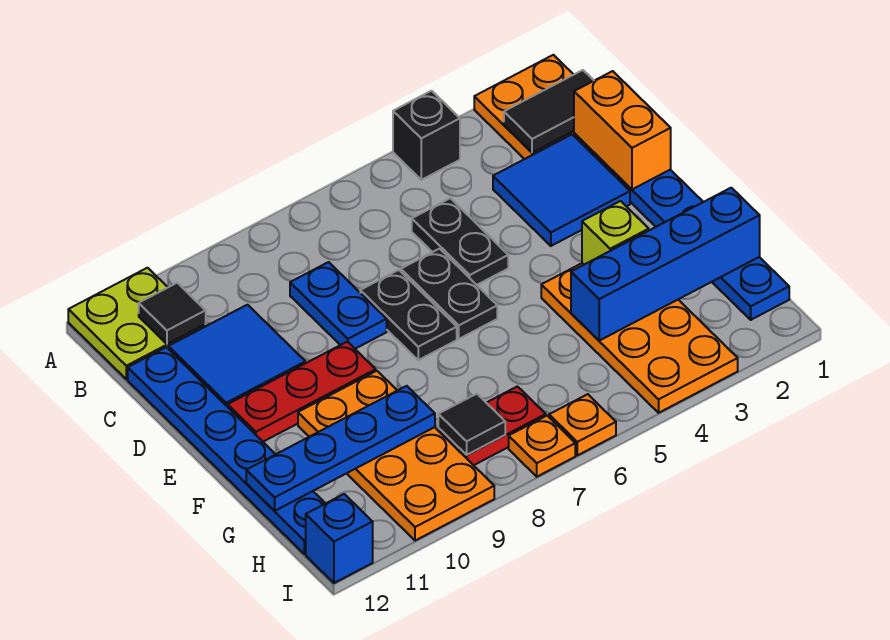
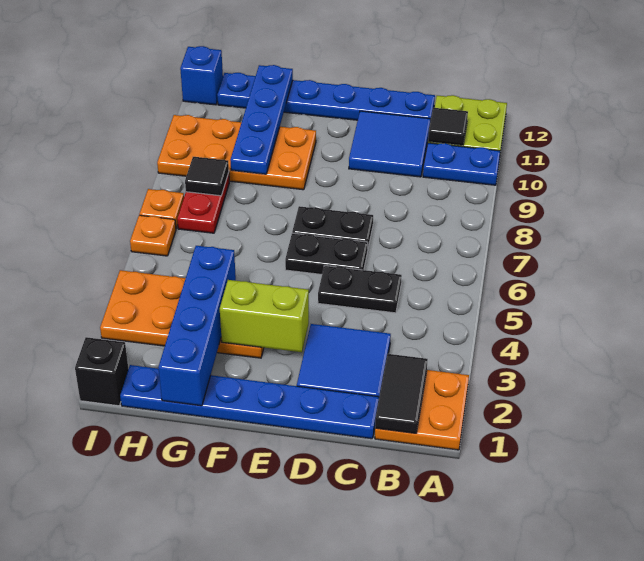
black 1x1 brick [393,91,460,180] -> black 1x1 brick moved to [75,337,128,406]
orange 1x2 brick [574,71,671,189] -> none
blue 1x2 plate [290,262,387,349] -> blue 1x2 plate moved to [423,143,500,185]
red 1x3 plate [228,342,376,442] -> none
lime 1x1 brick [582,201,649,264] -> lime 1x2 brick [220,280,309,352]

